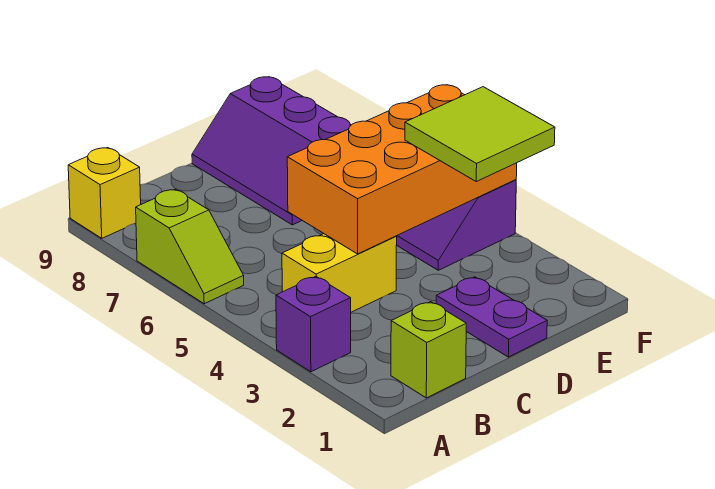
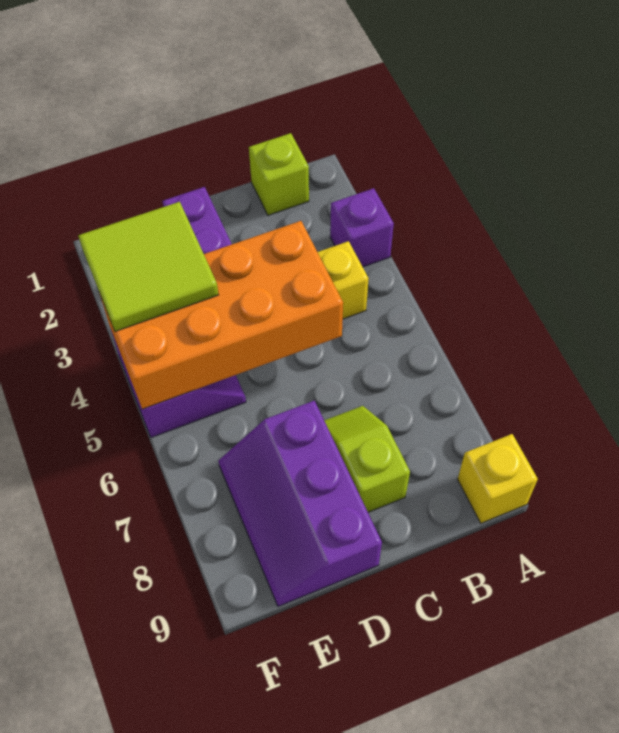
lime 1x2 slope [136,189,244,304] -> lime 1x2 slope moved to [324,406,410,512]
purple 2x3 slope [192,77,351,225] -> purple 2x3 slope turned to [218,401,382,606]

